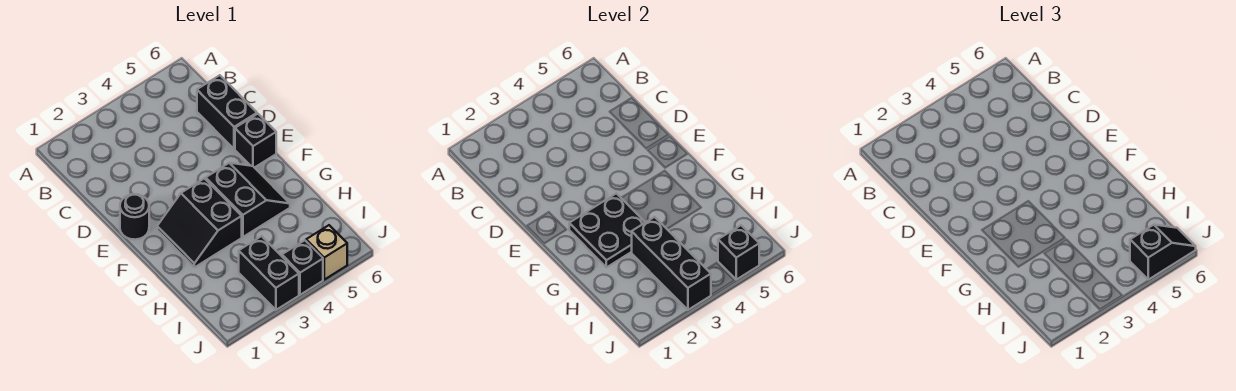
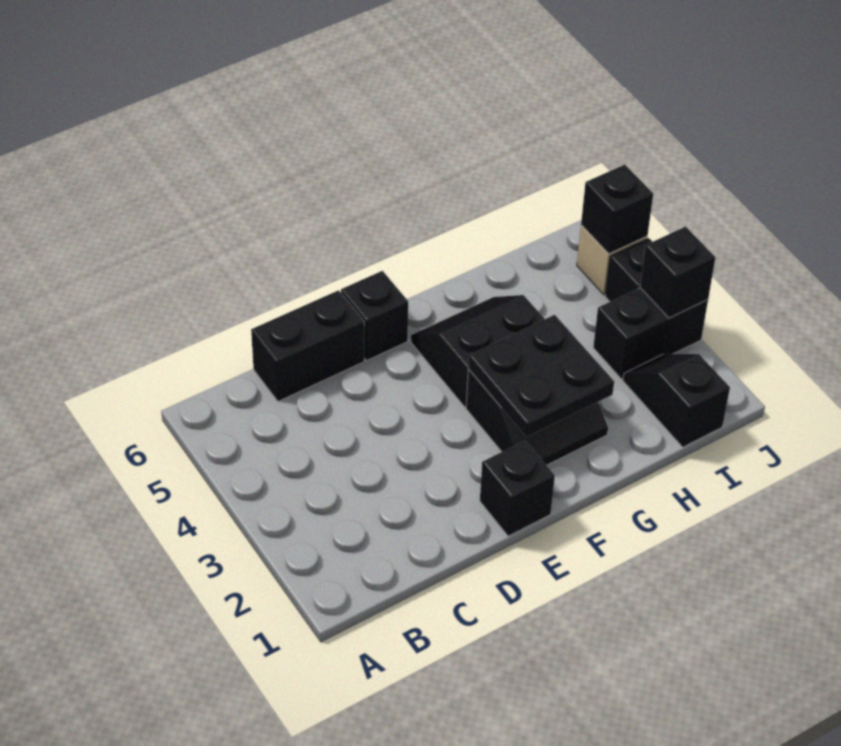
black 1x1 round brick [120,194,149,240] -> black 1x1 brick [480,441,555,536]
black 1x3 brick [632,217,711,310] -> black 1x1 brick [640,227,715,318]
black 1x2 slope [1130,225,1196,280] -> black 1x2 slope moved to [623,354,730,447]

